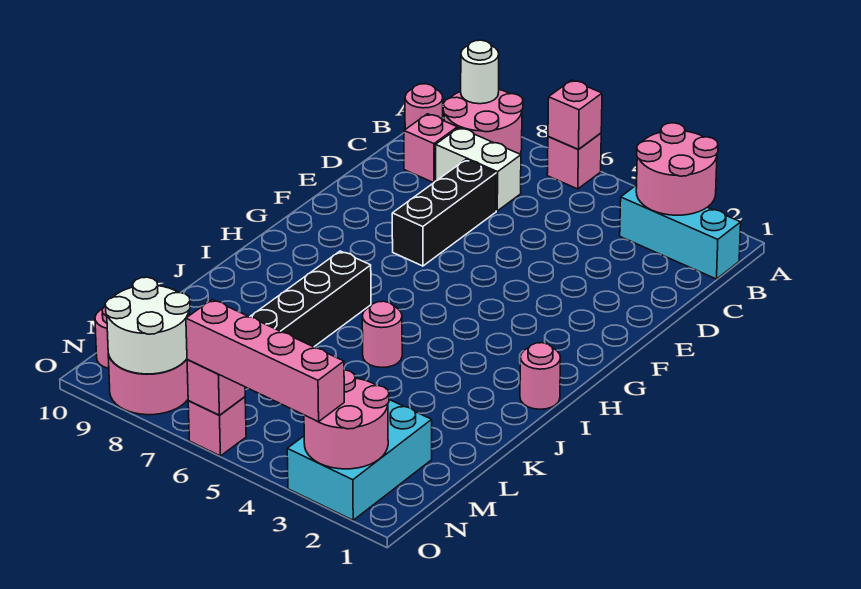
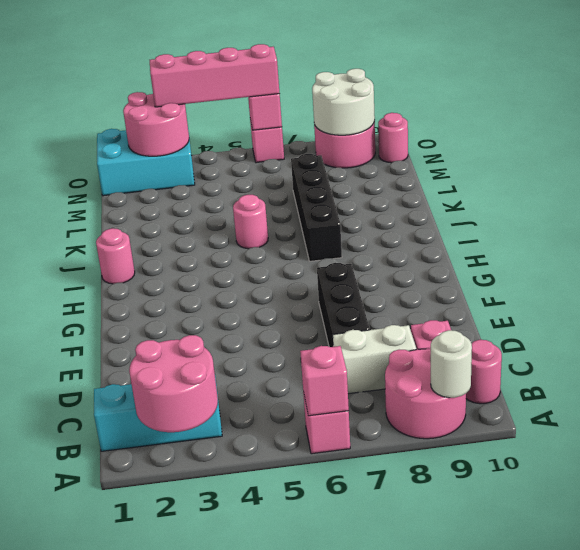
cyan 2x3 brick [287,400,432,520] -> cyan 2x3 brick turned to [97,129,195,196]

